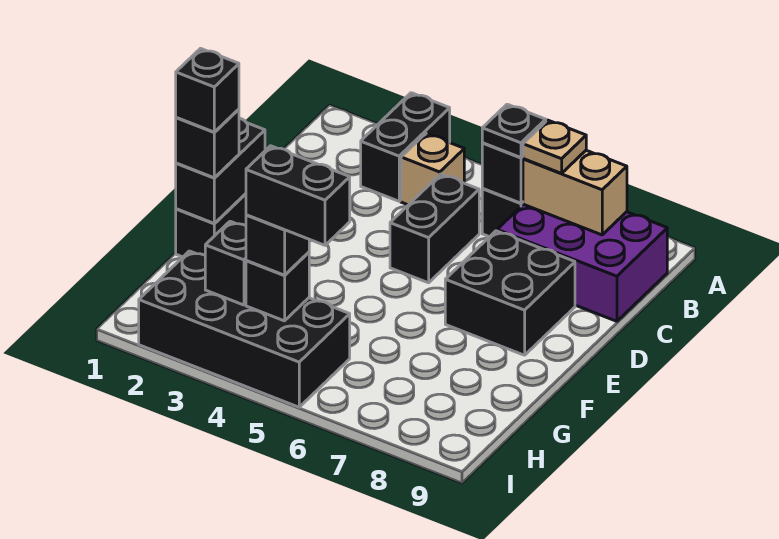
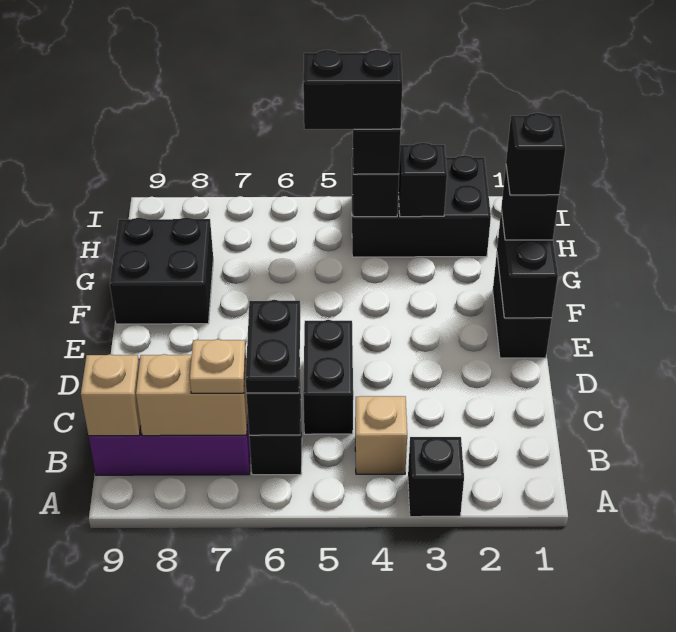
black 1x2 brick [361,93,450,201] -> black 1x1 brick [408,437,464,517]
black 1x1 plate [482,104,546,158] -> black 1x2 plate [246,300,300,393]
none -> tan 1x1 brick [81,354,141,436]
black 2x2 brick [445,231,575,355] -> black 2x2 brick moved to [110,217,213,324]
black 2x4 brick [139,251,350,407] -> black 2x3 brick [352,155,491,257]

